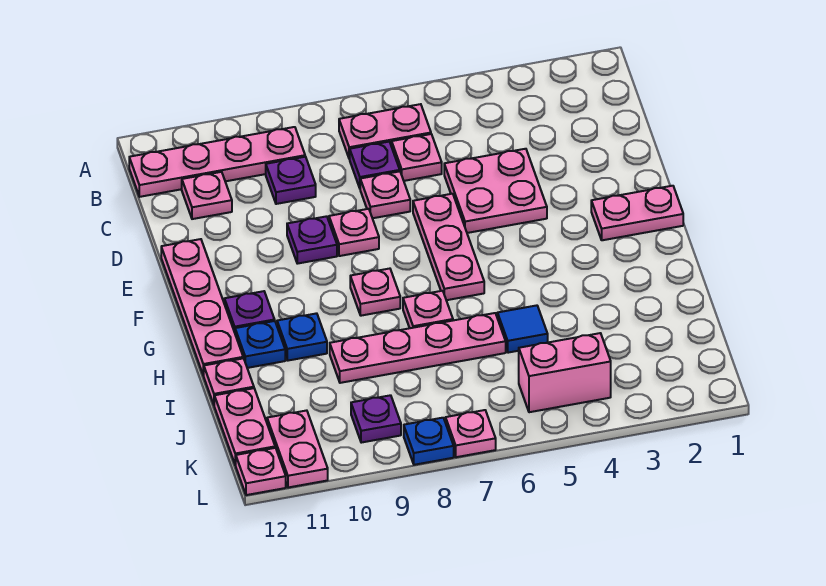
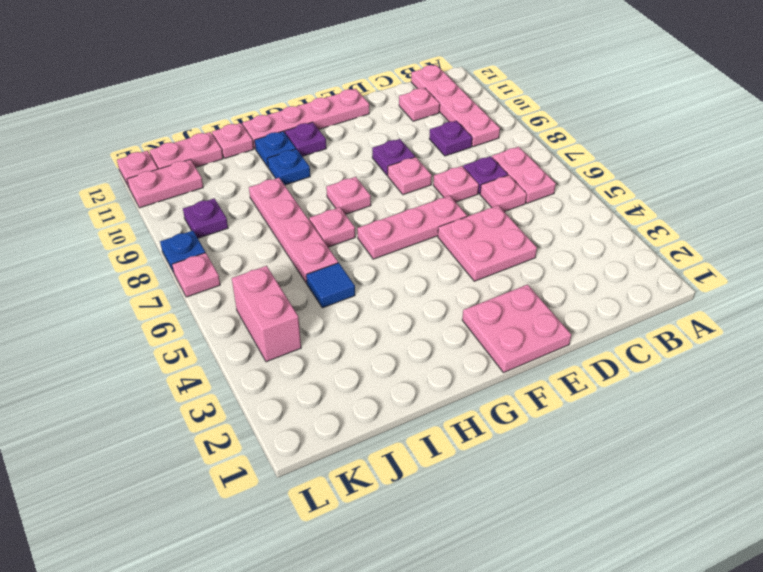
pink 1x2 plate [591,186,683,240] -> pink 2x2 plate [462,285,571,372]

